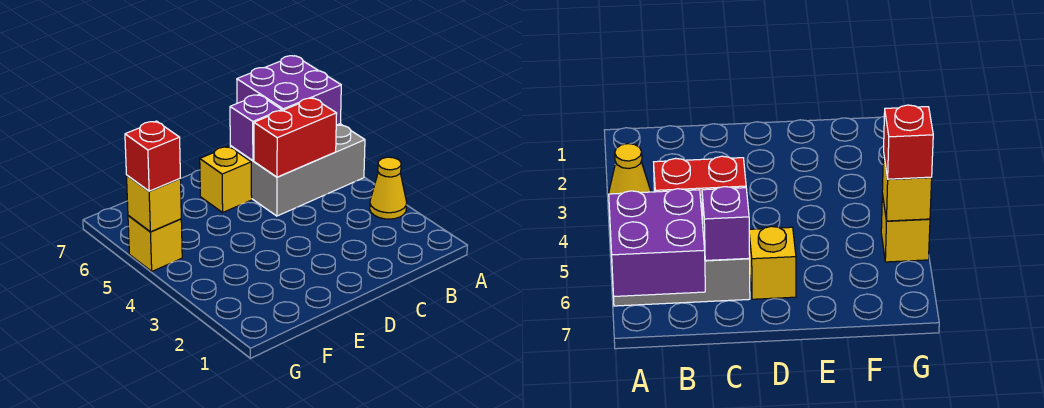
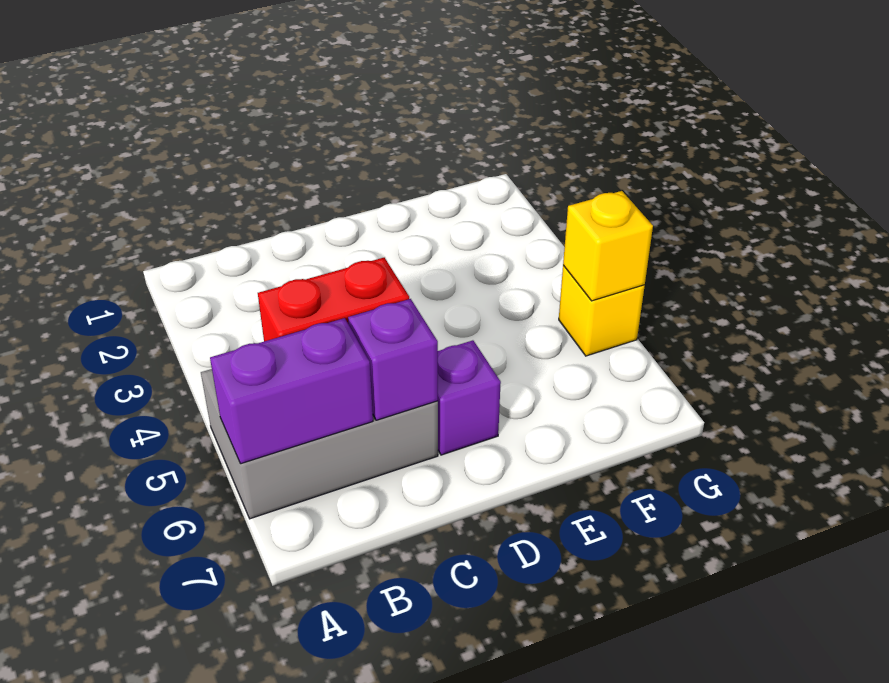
yellow 1x1 cone [370,157,407,219] -> none
purple 2x2 brick [237,56,341,125] -> purple 1x2 brick [210,318,373,464]
yellow 1x1 brick [200,146,252,212] -> purple 1x1 brick [438,340,501,455]
red 1x1 brick [125,121,180,191] -> none

